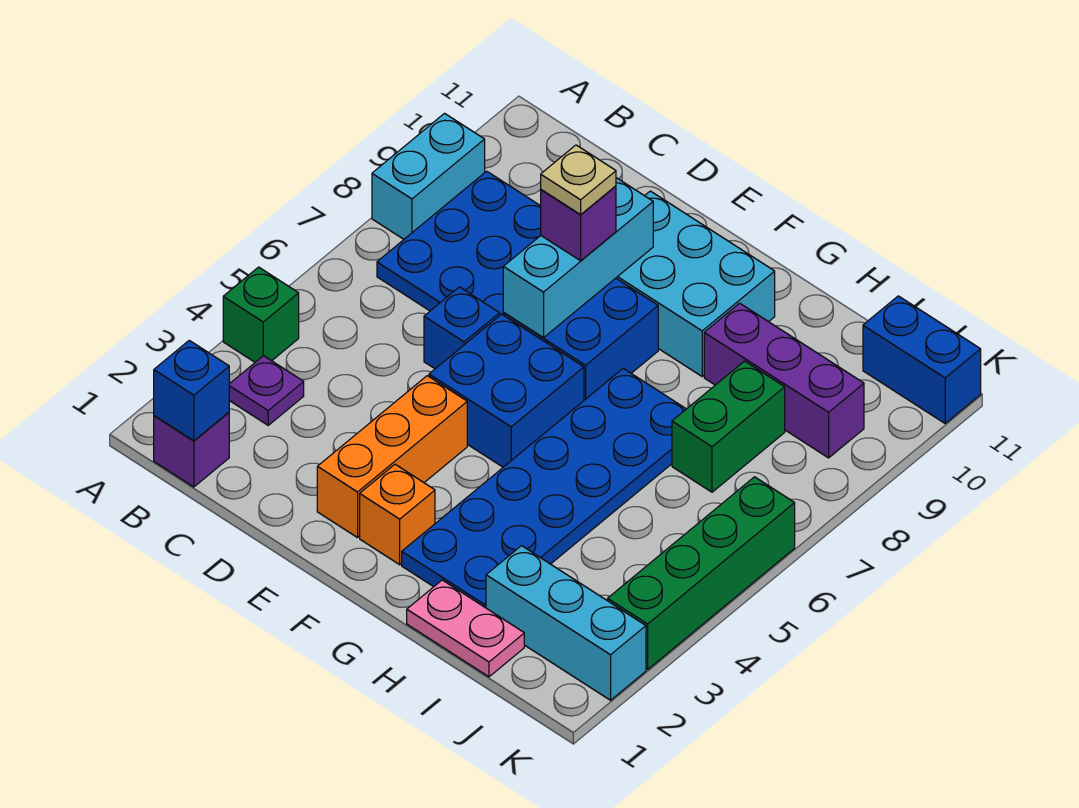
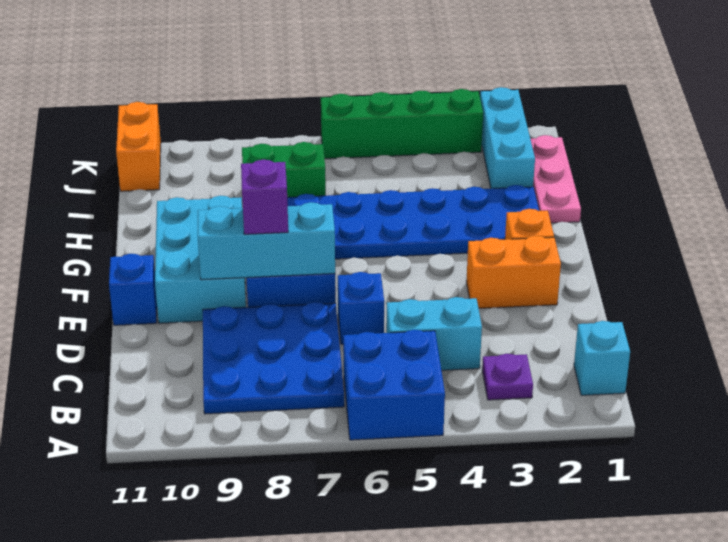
green 1x1 brick [223,267,299,362] -> none
cyan 1x2 brick [372,113,485,239] -> cyan 1x2 brick moved to [386,297,482,370]
purple 1x1 brick [154,412,229,487] -> cyan 1x1 brick [574,321,630,395]
blue 1x1 brick [154,340,229,441] -> blue 1x1 brick moved to [109,254,157,325]
orange 1x3 brick [317,376,467,538] -> orange 1x2 brick [466,236,561,308]
blue 2x2 brick [429,314,584,467] -> blue 2x2 brick moved to [343,330,445,440]
tan 1x1 plate [541,145,616,215] -> none
pink 1x2 plate [407,580,524,677] -> pink 1x3 plate [531,135,581,223]
purple 1x3 brick [704,303,864,458] -> none
blue 1x2 brick [863,296,981,423] -> orange 1x2 brick [116,102,161,191]

